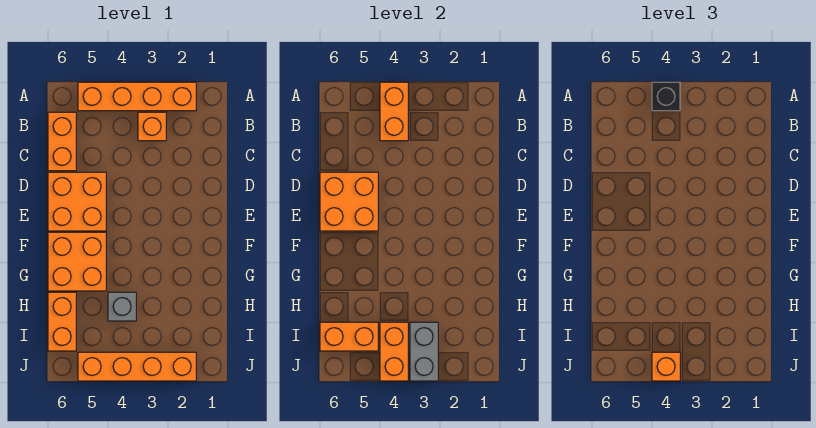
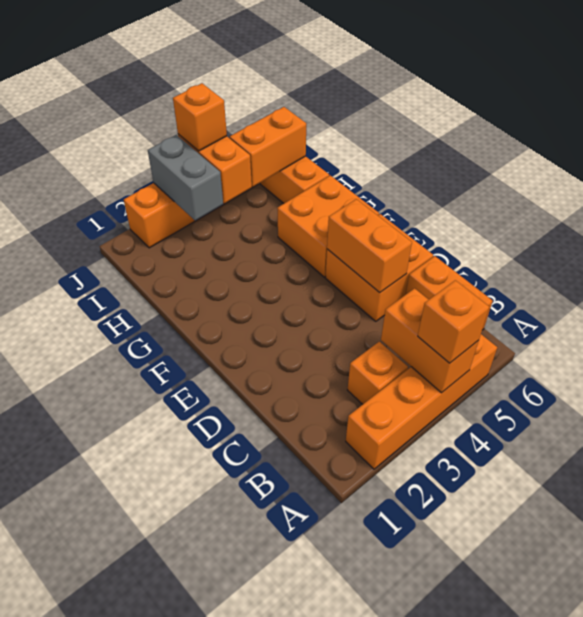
black 1x1 brick [652,82,680,111] -> orange 1x1 brick [418,280,489,363]
orange 2x2 brick [320,172,378,231] -> orange 1x2 brick [327,199,412,293]
grey 1x1 brick [108,292,136,321] -> none

